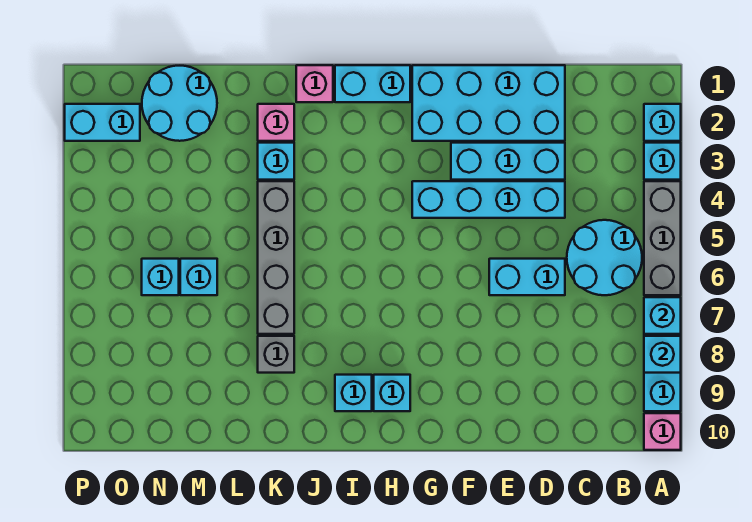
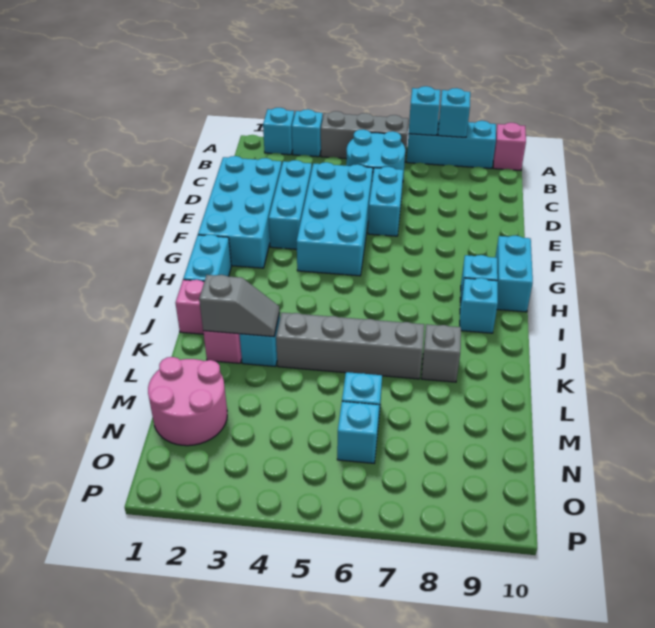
cyan 1x4 brick [412,181,565,218] -> cyan 2x4 brick [297,162,373,276]
none -> grey 1x2 slope [199,275,280,337]
cyan 2x2 round brick [142,66,217,141] -> pink 2x2 round brick [148,357,227,446]
cyan 1x2 brick [65,104,140,141] -> cyan 1x2 brick moved to [495,235,533,312]

